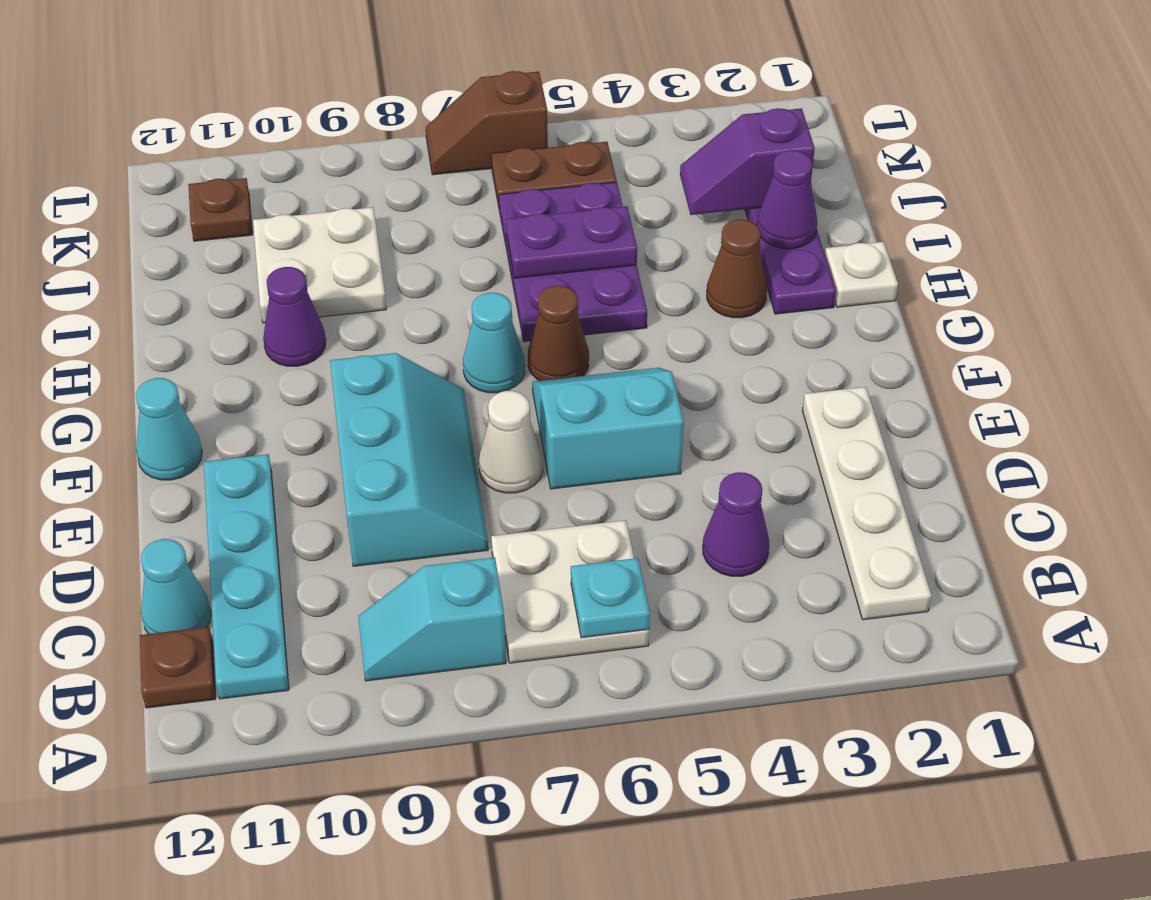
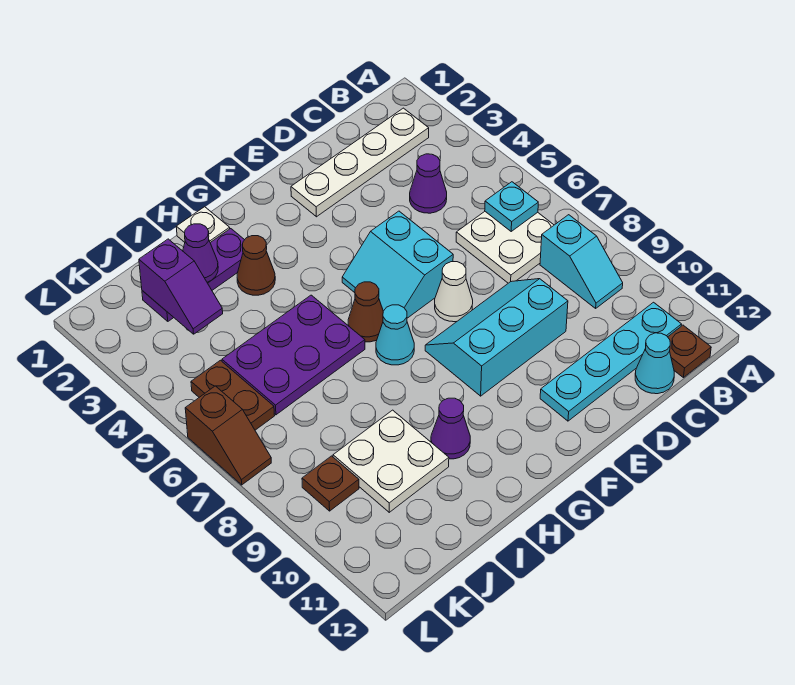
cyan 1x1 cone [136,378,202,480] -> none
purple 1x2 plate [506,206,637,278] -> none
brown 1x1 plate [188,178,252,241] -> brown 1x1 plate moved to [302,456,359,511]

